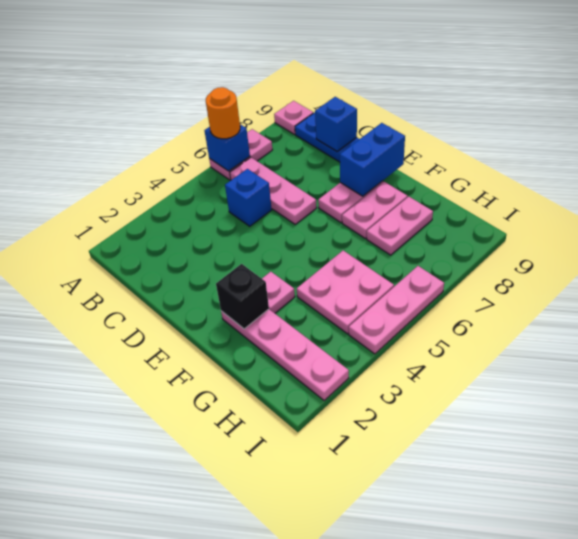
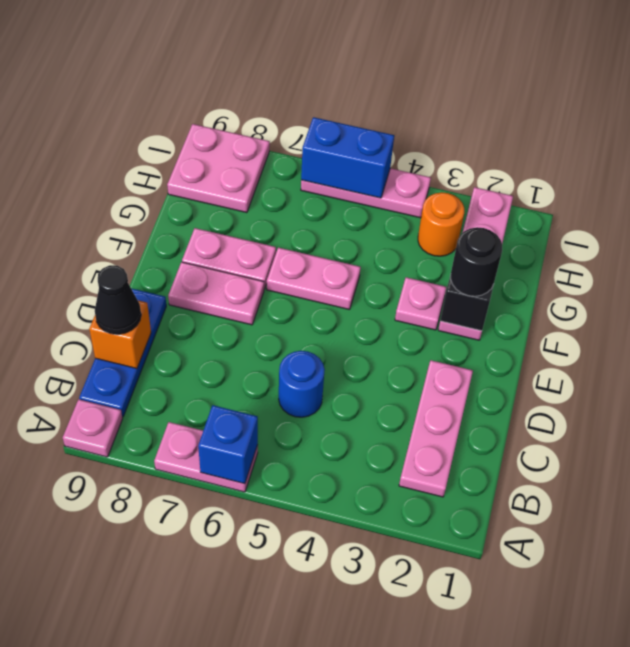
orange 1x1 round brick [206,87,240,139] -> orange 1x1 round brick moved to [418,192,464,256]
pink 1x3 plate [230,158,317,224] -> pink 1x3 plate moved to [399,360,473,497]
blue 1x1 brick [225,169,272,226] -> blue 1x1 round brick [279,351,325,417]
blue 1x1 brick [315,97,357,151] -> orange 1x1 brick [89,301,151,369]
none -> black 1x1 cone [95,265,141,334]
blue 1x2 brick [340,123,405,196] -> blue 1x2 brick moved to [301,117,394,198]
none -> black 1x1 round brick [451,227,502,296]
pink 2x2 plate [297,251,394,334] -> pink 2x2 plate moved to [167,124,270,213]
pink 1x2 plate [367,197,433,255] -> pink 1x2 plate moved to [267,248,361,310]

